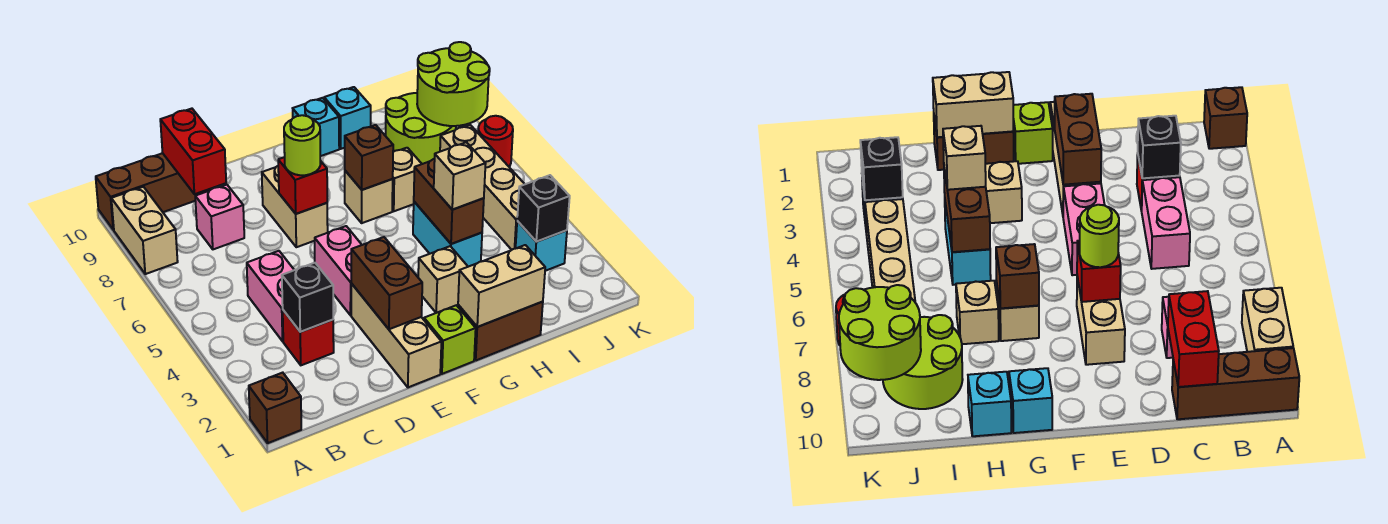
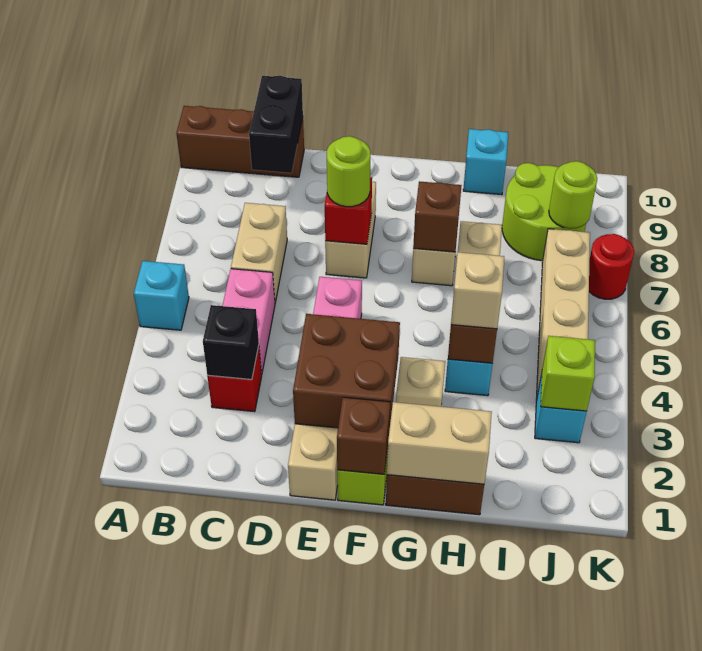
brown 1x1 brick [249,373,301,443] -> brown 1x1 brick moved to [337,397,390,474]
tan 1x2 brick [111,187,178,274] -> tan 1x2 brick moved to [231,203,287,302]
pink 1x1 brick [195,185,244,249] -> none
red 1x2 brick [160,109,226,194] -> black 1x2 brick [249,76,303,173]
brown 1x2 brick [351,237,422,329] -> brown 2x2 brick [293,314,400,430]
cyan 1x1 brick [293,98,339,156] -> cyan 1x1 brick moved to [134,261,189,330]
black 1x1 brick [517,175,570,242] -> lime 1x1 brick [541,336,595,411]
lime 2x2 round brick [417,42,490,126] -> lime 1x1 round brick [549,161,597,229]

